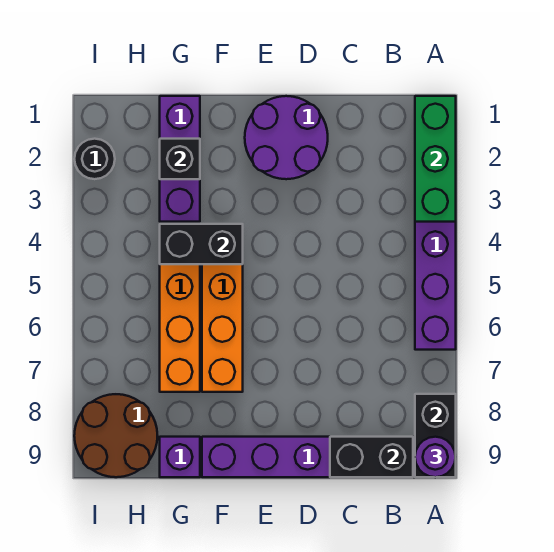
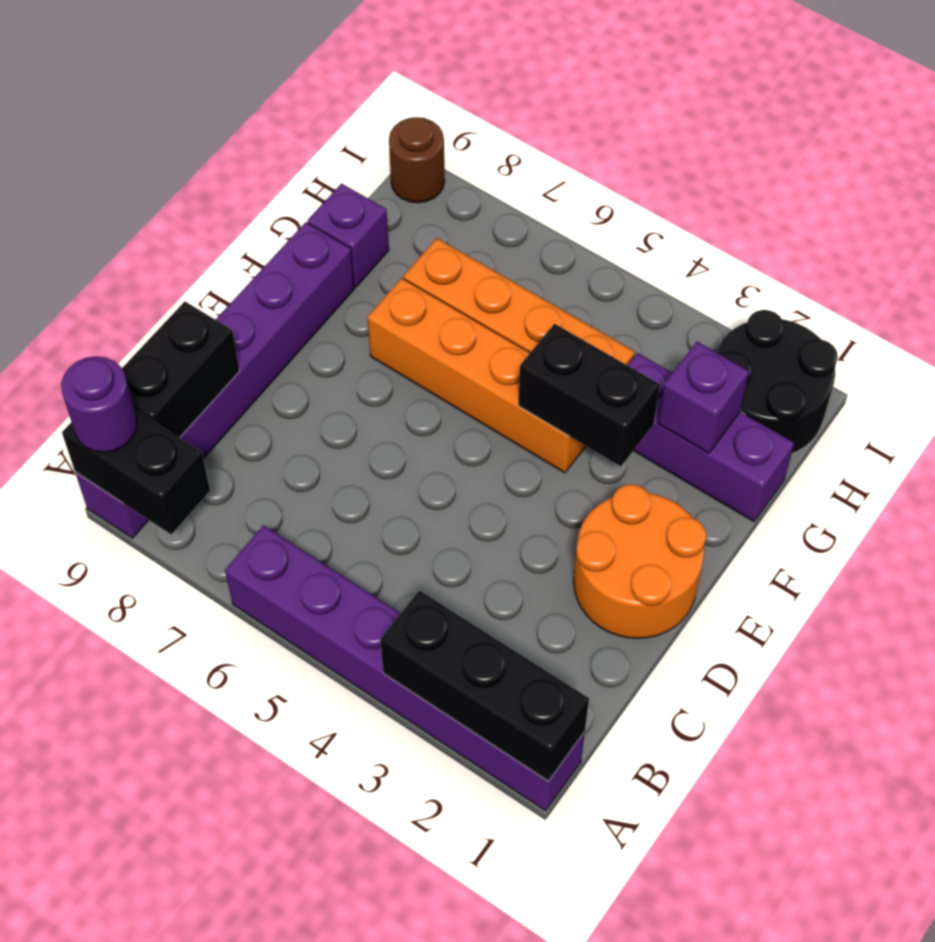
green 1x3 brick [415,96,456,222] -> black 1x3 brick [380,590,589,781]
purple 2x2 round brick [245,96,328,179] -> orange 2x2 round brick [574,484,707,638]
black 1x2 brick [160,224,243,264] -> black 1x2 brick turned to [518,324,660,466]
black 1x1 brick [160,139,200,179] -> purple 1x1 brick [658,342,749,453]
brown 2x2 round brick [74,394,158,477] -> brown 1x1 round brick [389,117,445,203]
black 1x1 round brick [74,139,115,179] -> black 2x2 round brick [717,310,838,453]

